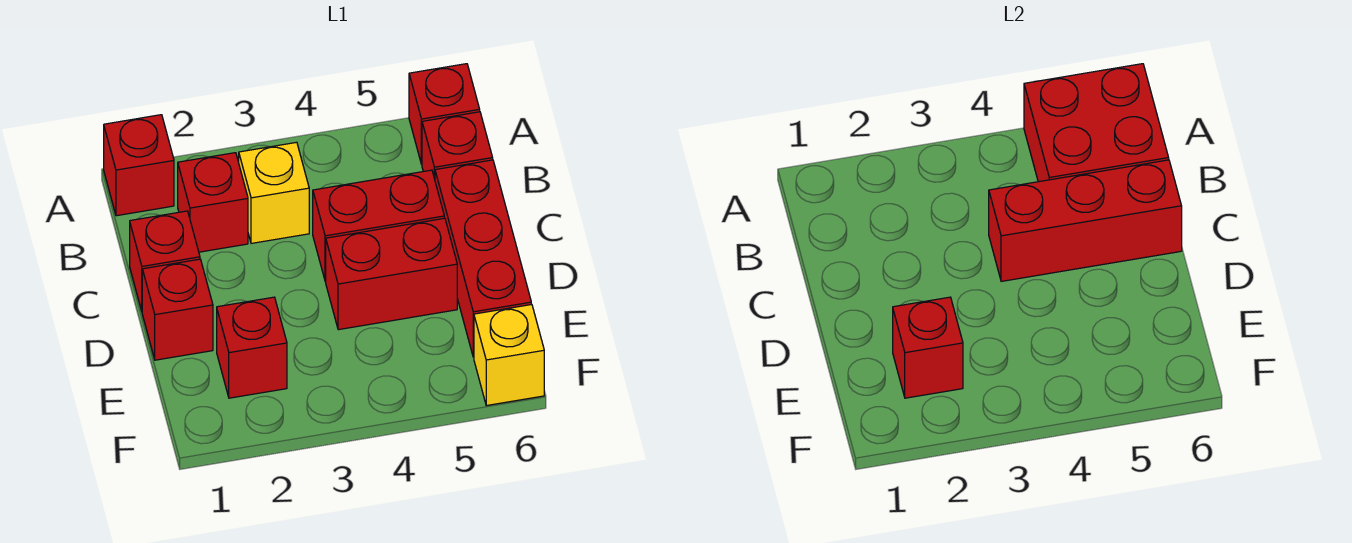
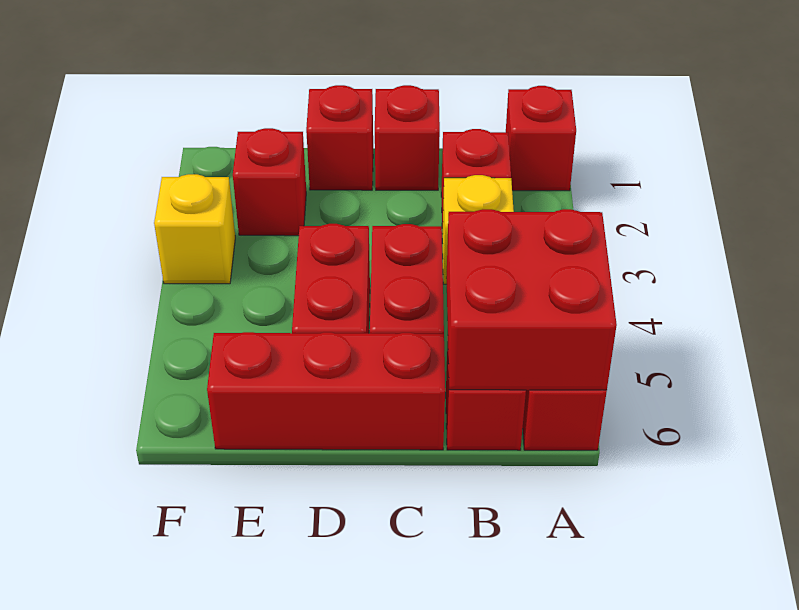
red 1x3 brick [989,160,1182,281] -> none
red 1x1 brick [893,297,963,398] -> none
yellow 1x1 brick [474,304,544,406] -> yellow 1x1 brick moved to [154,174,235,284]

